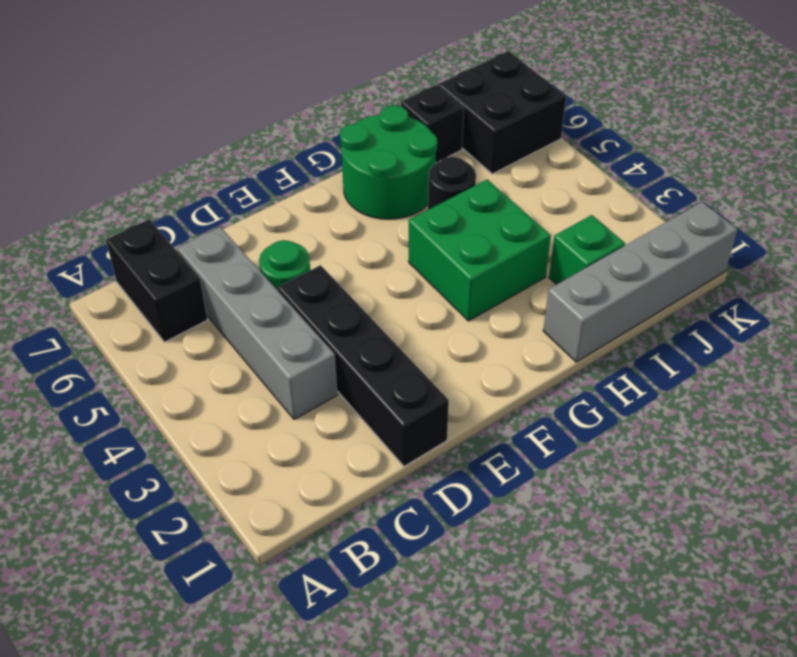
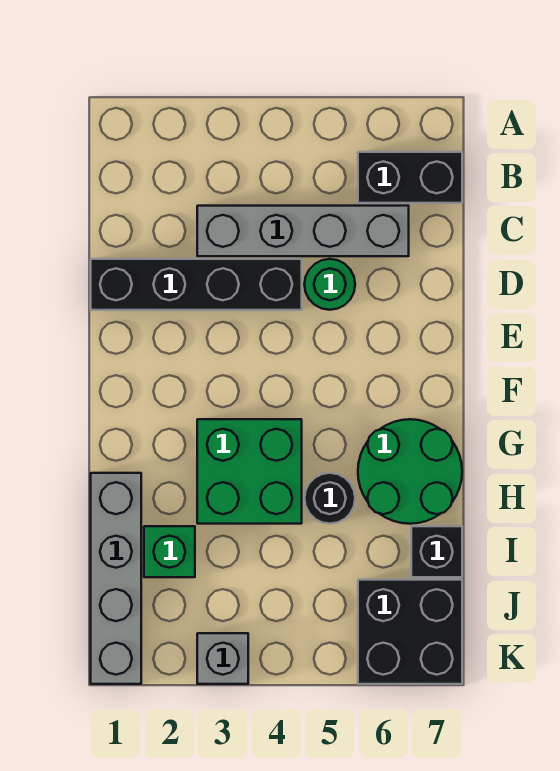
none -> grey 1x1 brick [197,633,248,684]

